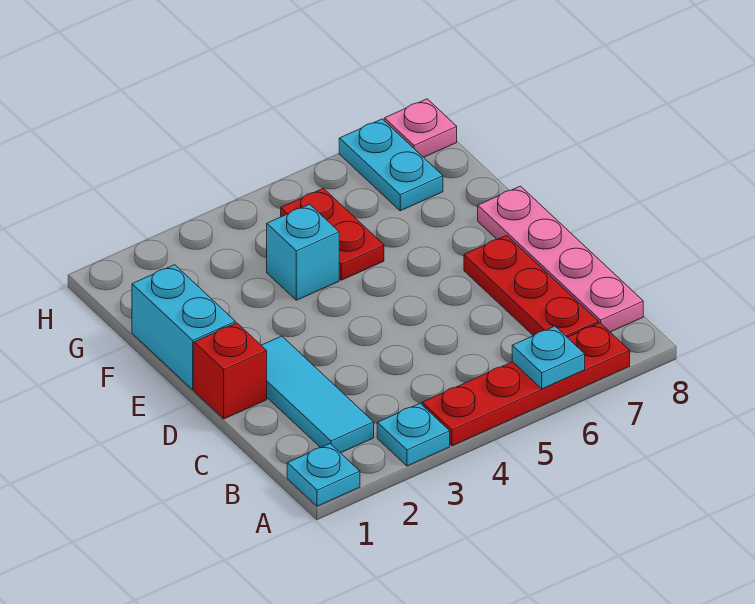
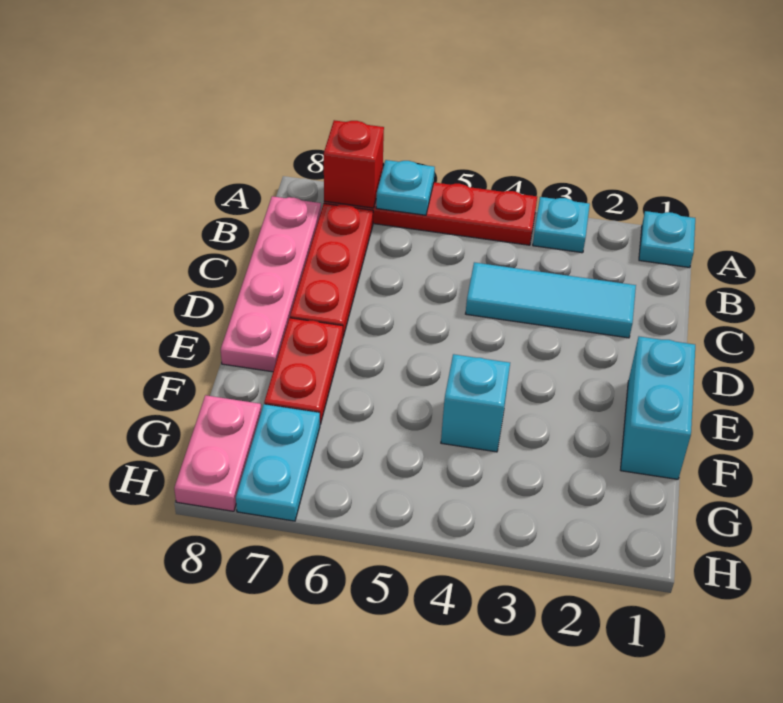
cyan 1x3 tile [261,336,374,453] -> cyan 1x3 tile turned to [466,262,636,338]
red 1x1 brick [194,323,267,419] -> red 1x1 brick moved to [324,120,384,208]
red 1x2 plate [281,188,384,280] -> red 1x2 plate moved to [264,318,343,424]
pink 1x1 plate [384,99,457,157] -> pink 1x2 plate [174,395,261,511]

